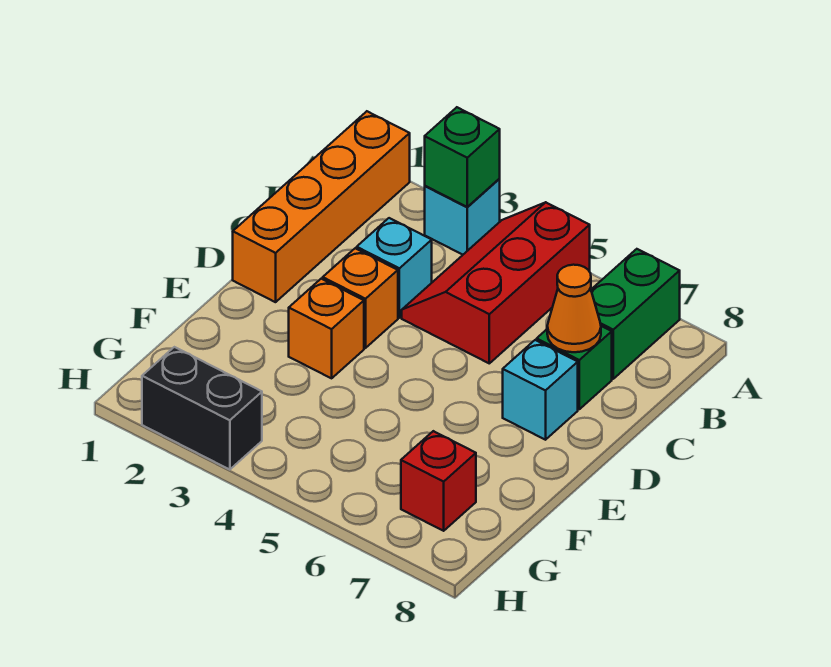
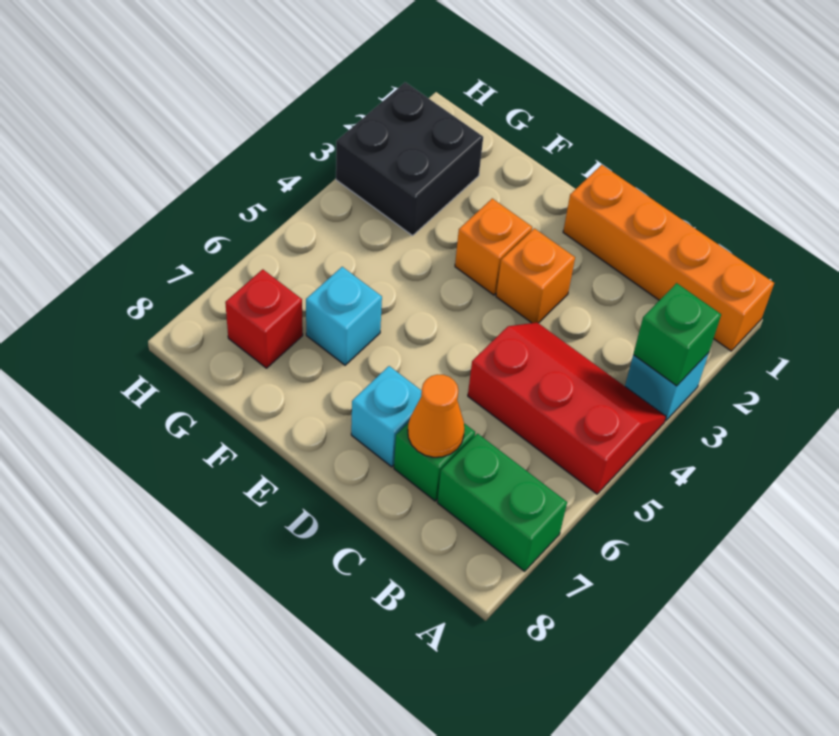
cyan 1x1 brick [357,218,432,318] -> cyan 1x1 brick moved to [306,267,382,365]
black 1x2 brick [142,347,262,470] -> black 2x2 brick [336,82,483,236]

